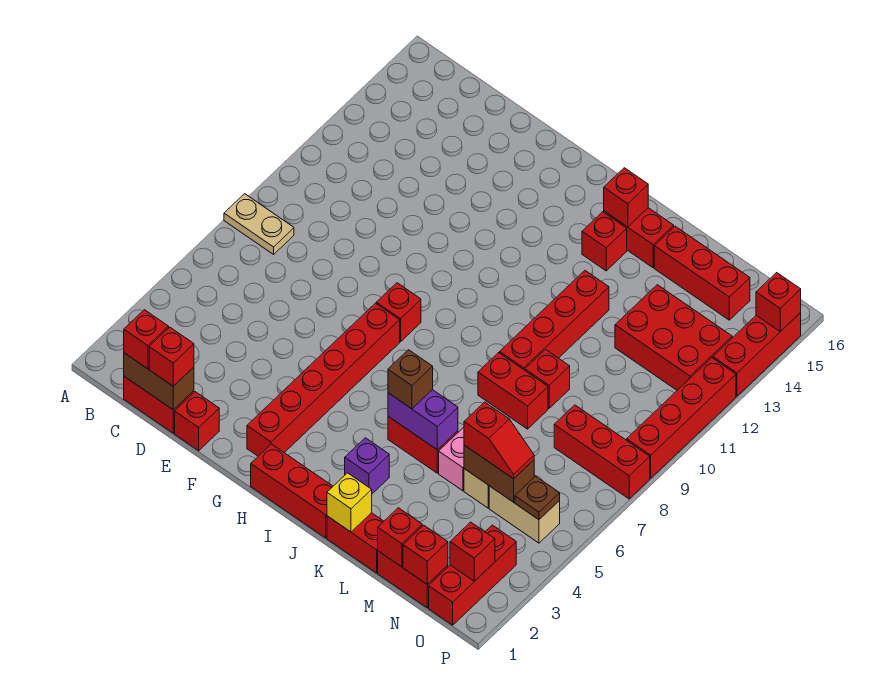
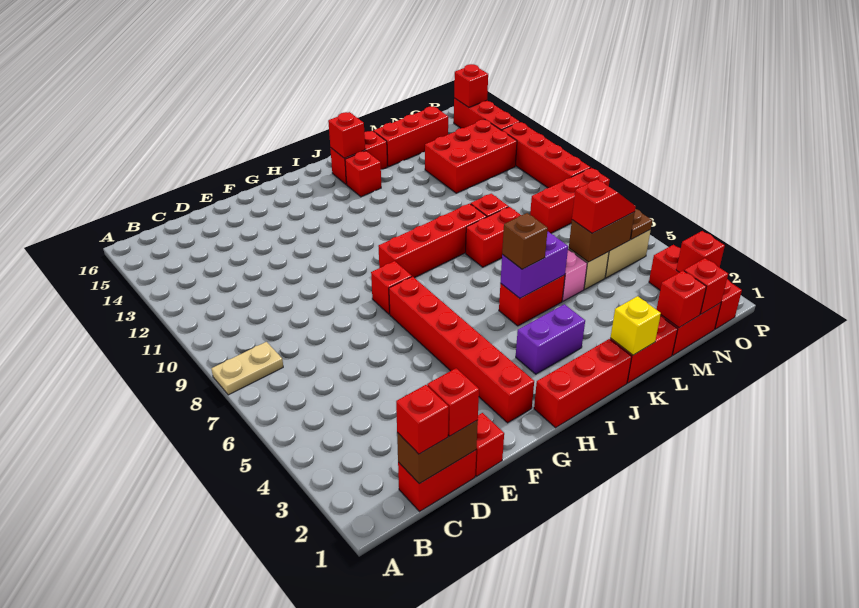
purple 1x1 brick [345,438,389,494] -> purple 1x2 brick [516,304,585,374]
red 1x4 brick [500,271,609,370] -> red 1x4 brick turned to [378,204,487,278]

